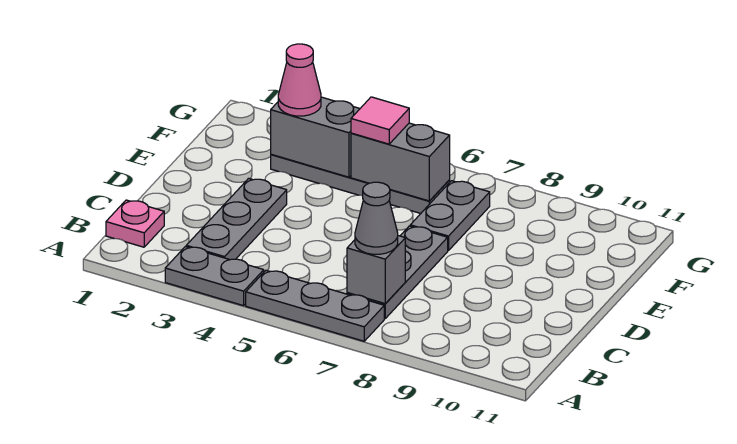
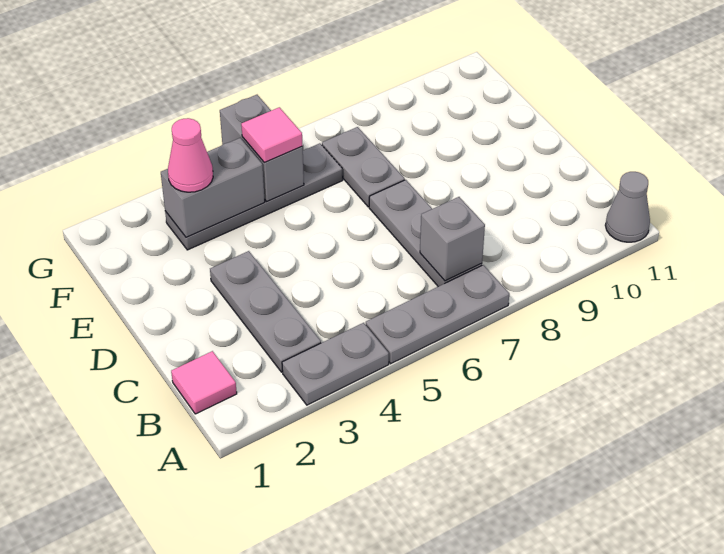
pink 1x1 plate [106,200,164,247] -> pink 1x1 tile [171,351,237,414]
grey 1x1 cone [355,182,398,254] -> grey 1x1 cone moved to [605,172,650,242]
grey 1x2 brick [351,123,450,201] -> grey 1x2 brick turned to [220,95,304,201]

